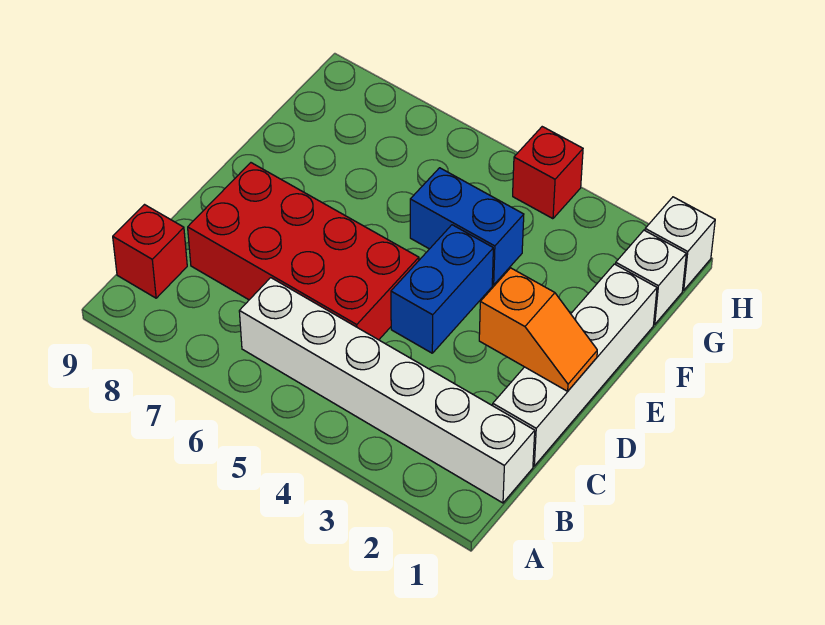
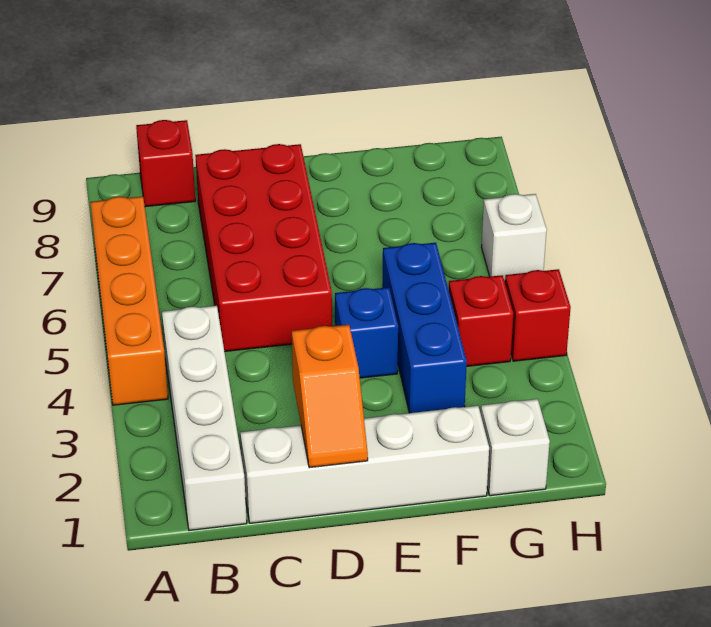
none -> orange 1x4 brick [90,196,168,405]
white 1x6 brick [239,278,535,503] -> white 1x4 brick [162,306,247,530]
blue 1x2 brick [391,225,493,353] -> blue 1x1 brick [335,287,398,378]
blue 1x2 brick [410,168,524,285] -> blue 1x3 brick [382,243,467,413]
none -> red 1x1 brick [449,275,513,366]
white 1x1 brick [645,197,715,290] -> white 1x1 brick moved to [481,194,547,281]

